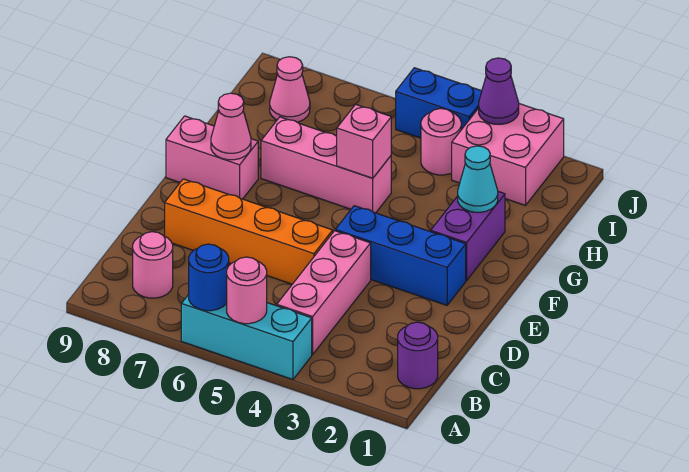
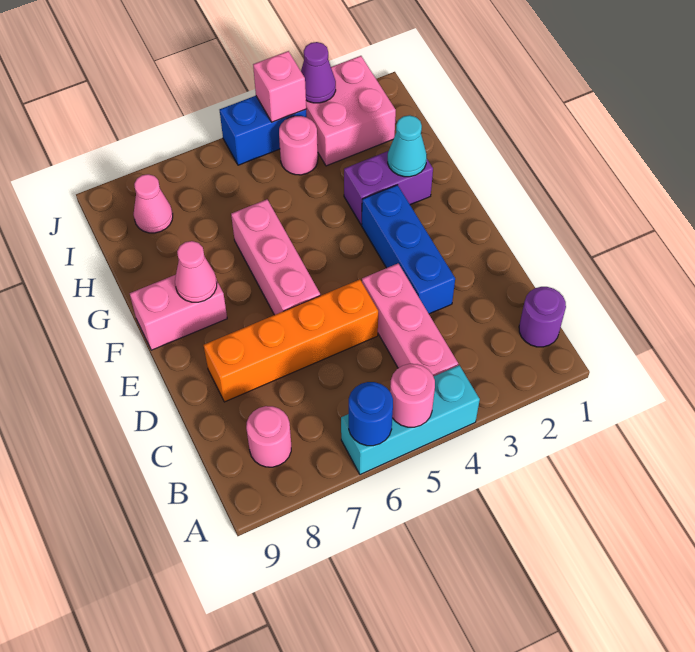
blue 1x3 brick [335,206,466,305] -> blue 1x3 brick turned to [362,185,455,314]
purple 1x2 brick [431,192,505,280] -> purple 1x2 brick turned to [344,151,433,225]
pink 1x3 brick [261,117,391,213] -> pink 1x3 brick turned to [231,199,321,315]
pink 1x1 brick [337,104,391,178] -> pink 1x1 brick moved to [253,51,306,122]

